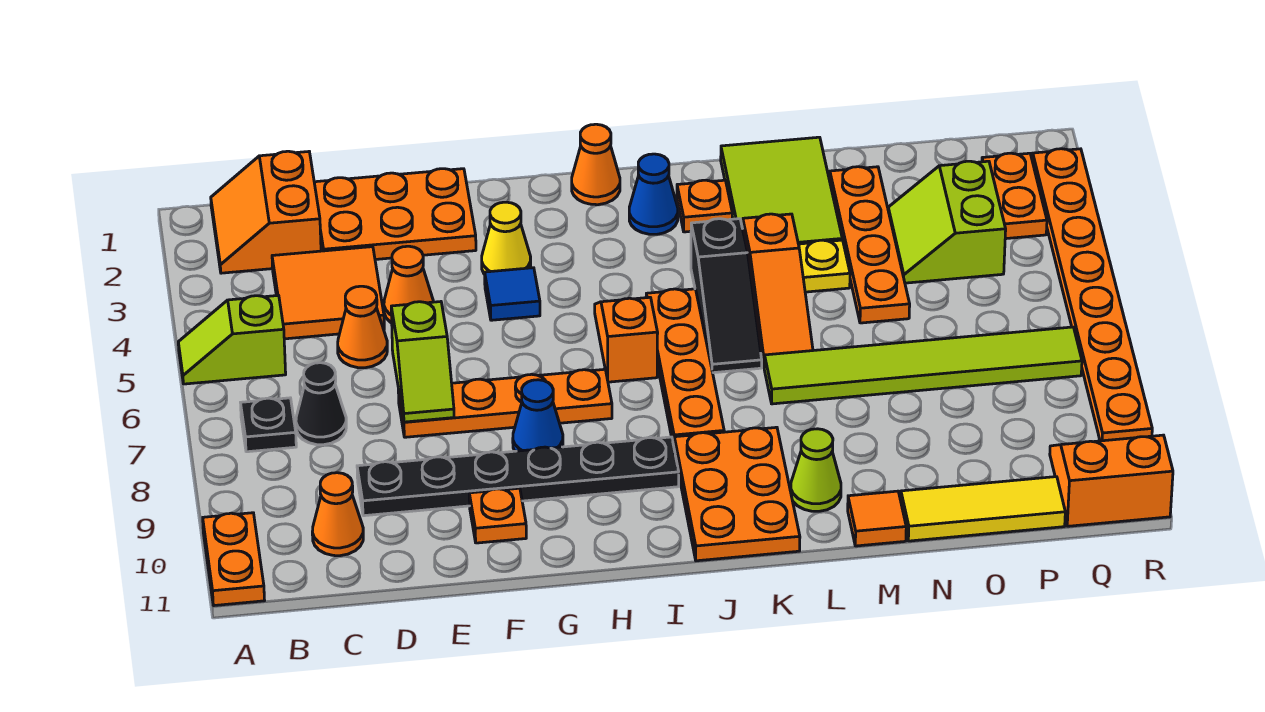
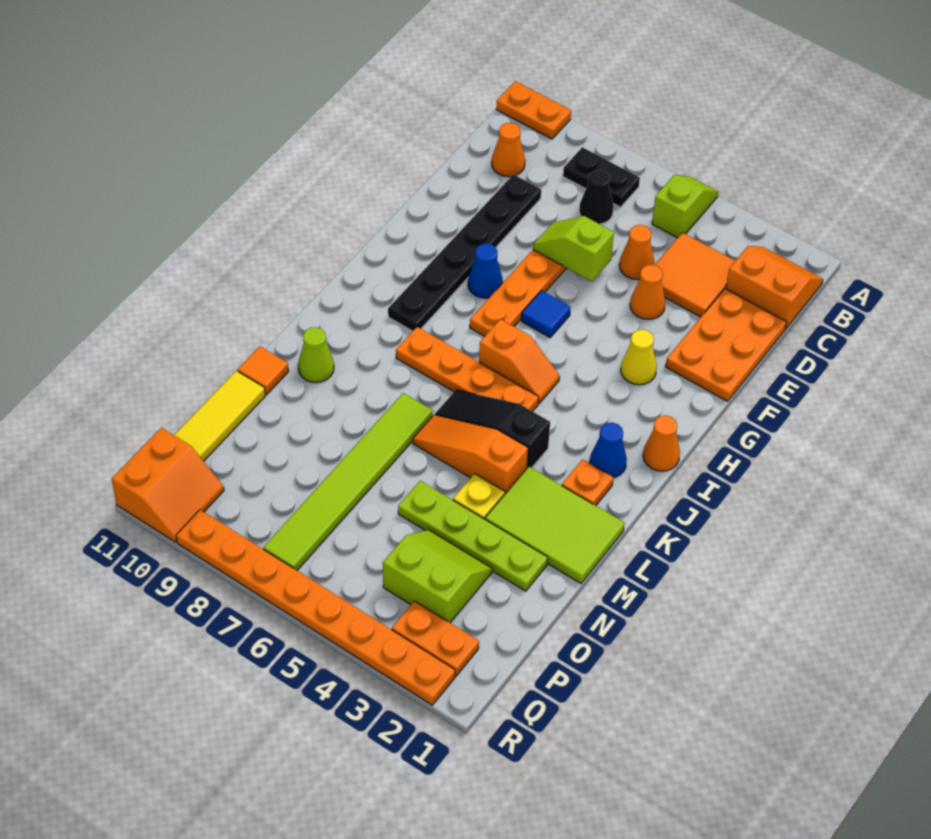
black 1x1 plate [241,398,296,452] -> black 1x2 plate [563,147,640,207]
orange 1x1 plate [469,488,526,543] -> none
blue 1x1 tile [485,268,540,320] -> blue 1x1 tile moved to [521,291,571,337]
orange 2x3 plate [674,427,800,561] -> none
orange 1x4 plate [830,167,910,323] -> lime 1x4 plate [398,481,548,591]

